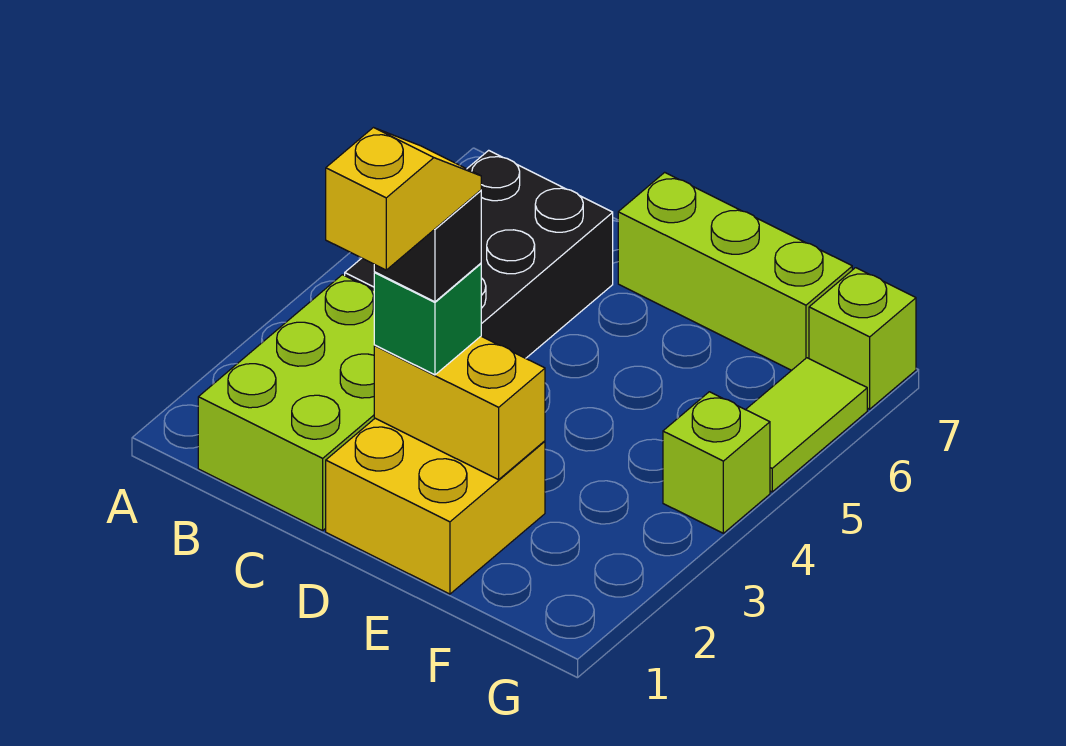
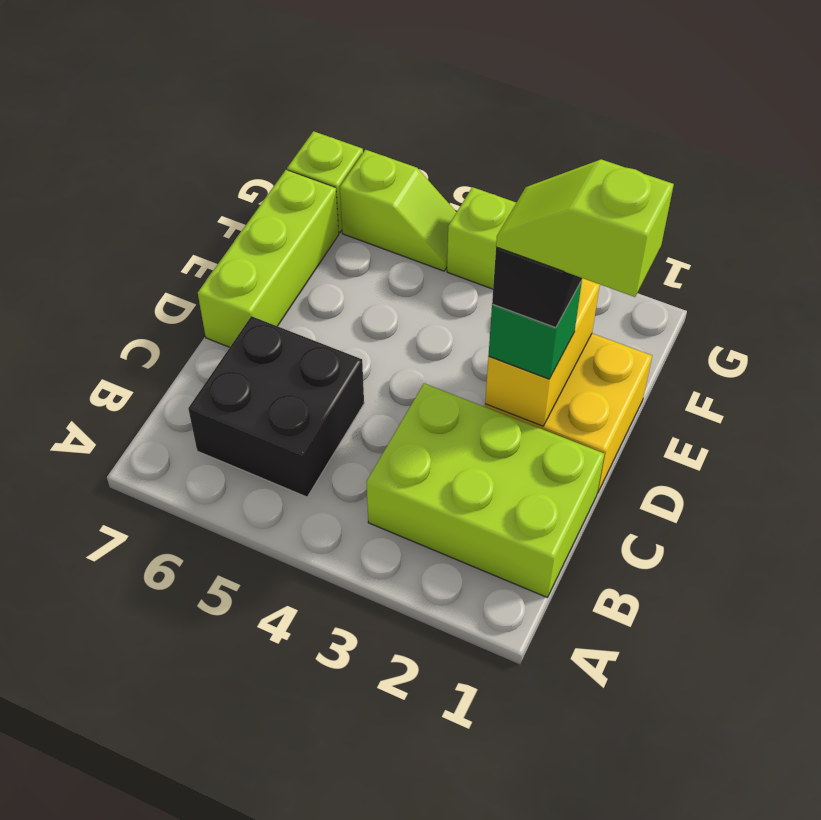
black 2x3 brick [345,150,613,358] -> black 2x2 brick [188,316,364,497]
yellow 1x2 slope [326,128,481,270] -> lime 1x2 slope [496,159,674,297]
lime 1x2 tile [746,358,867,492] -> lime 1x2 slope [340,150,457,271]

